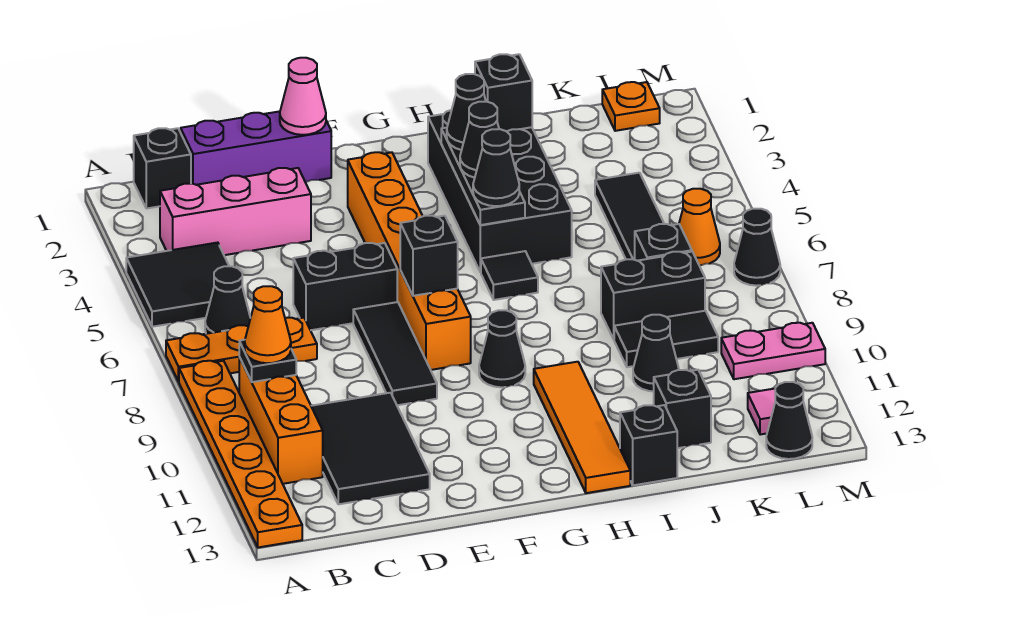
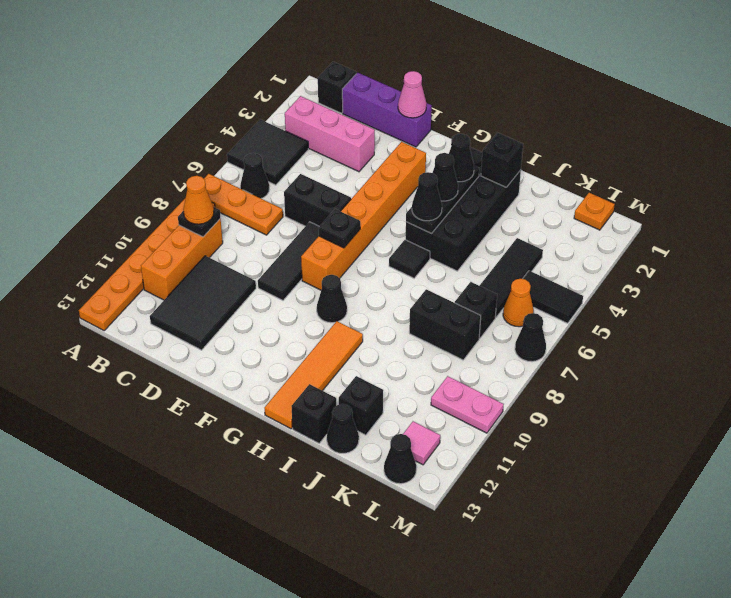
black 1x1 brick [400,216,458,296] -> black 1x1 plate [318,209,360,248]
black 1x2 tile [614,311,718,367] -> black 1x2 tile moved to [523,271,583,323]
black 1x1 cone [633,315,679,392] -> black 1x1 cone moved to [327,404,359,453]

